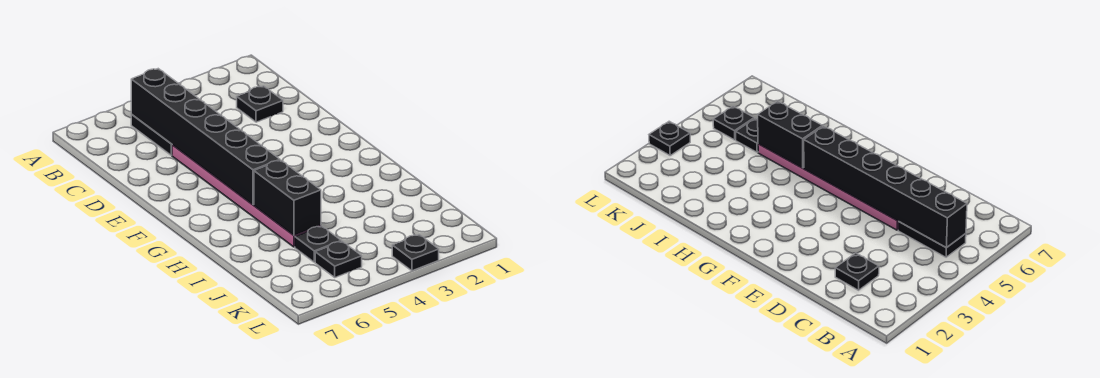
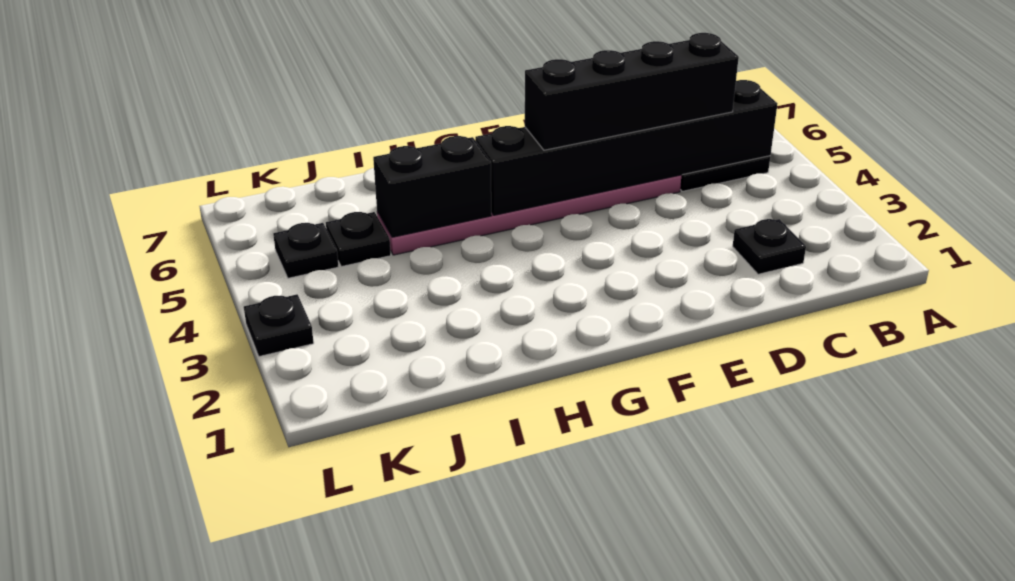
none -> black 1x4 brick [525,33,739,150]

